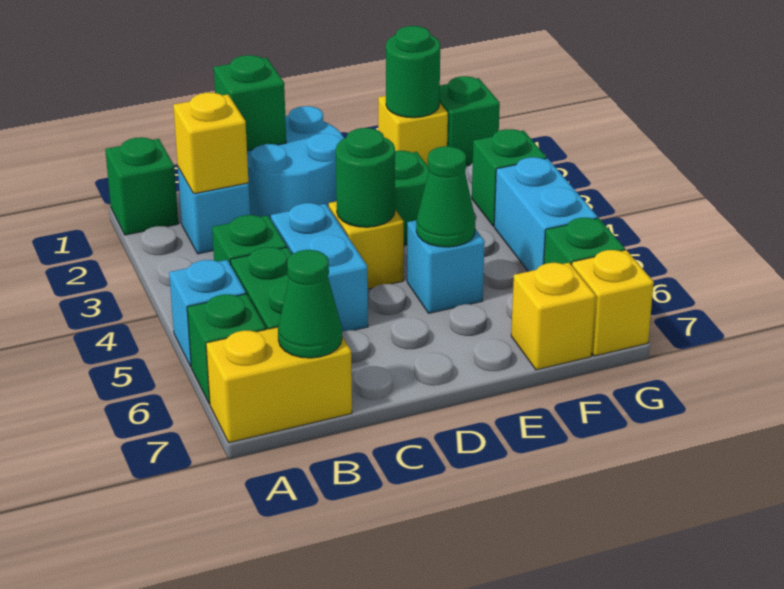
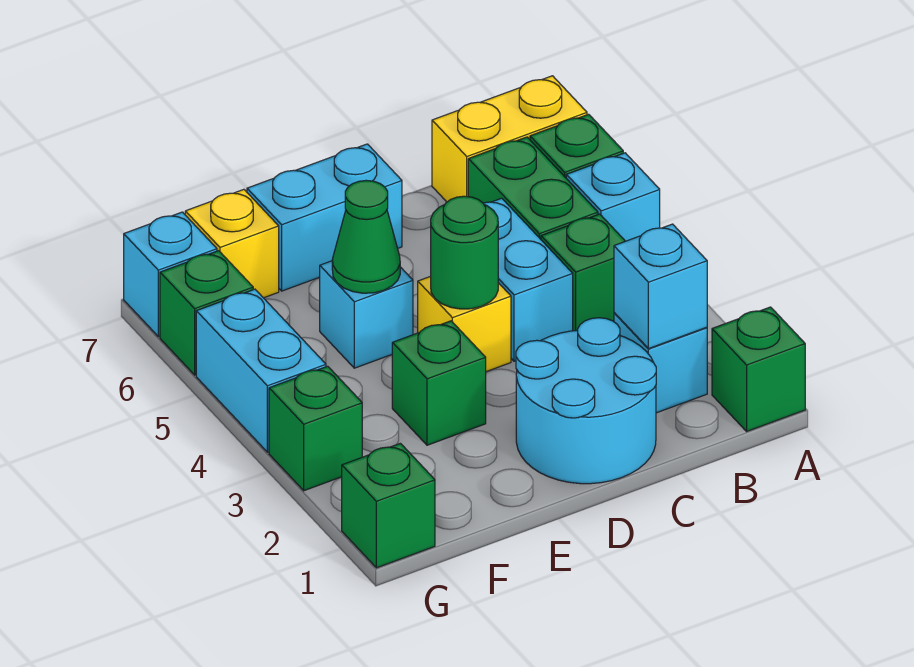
yellow 1x1 brick [173,93,248,194] -> cyan 1x1 brick [614,224,707,349]
green 1x1 cone [278,250,342,358] -> none
green 1x1 brick [214,55,286,151] -> none
none -> cyan 1x2 brick [247,144,402,291]
yellow 1x1 brick [378,96,448,166] -> none
green 1x1 round brick [386,26,440,118] -> none
yellow 1x1 brick [572,250,654,356] -> cyan 1x1 brick [124,212,217,337]

